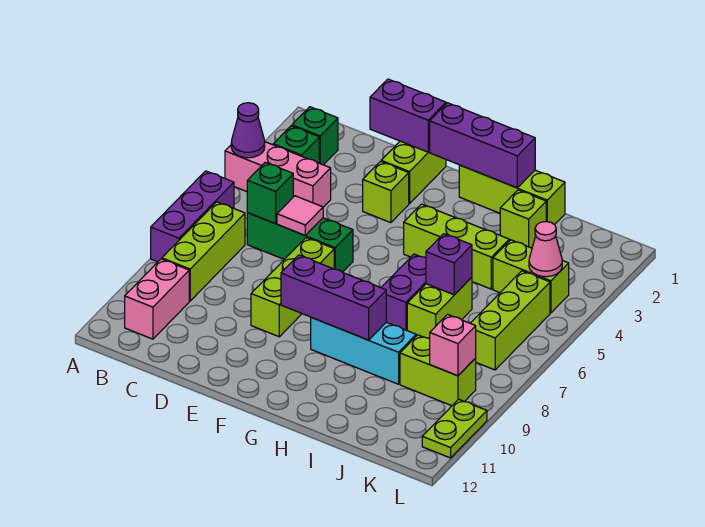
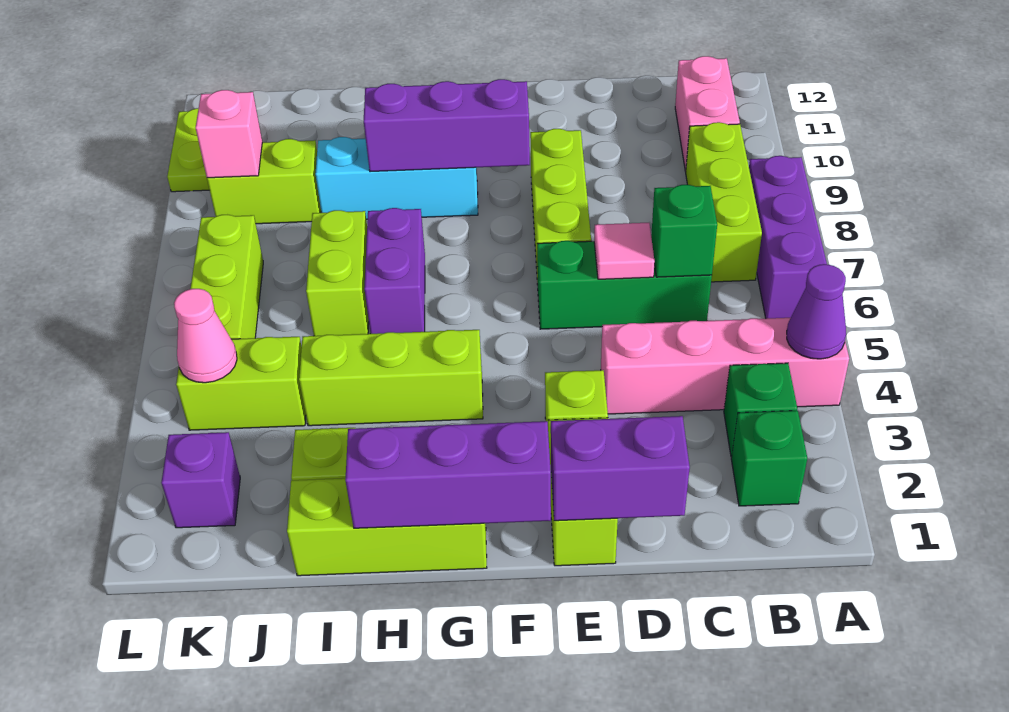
pink 1x3 brick [225,142,331,207] -> pink 1x4 brick [601,318,849,414]
purple 1x1 brick [426,234,472,295] -> purple 1x1 brick moved to [161,432,240,528]

